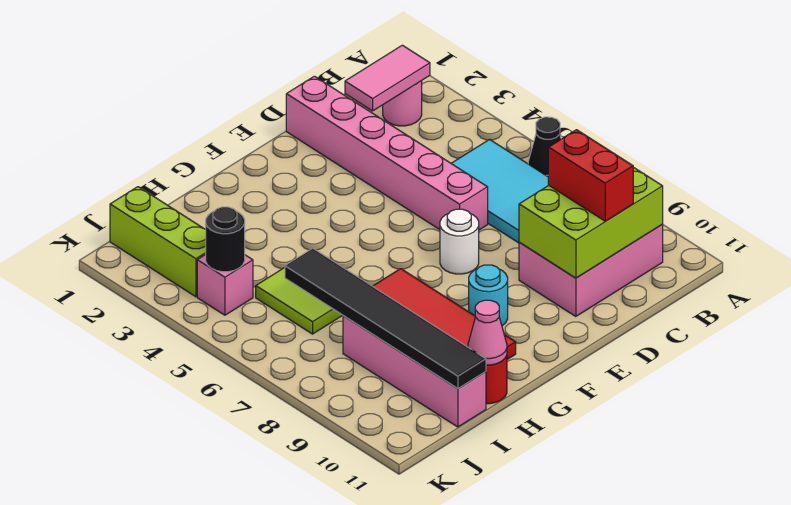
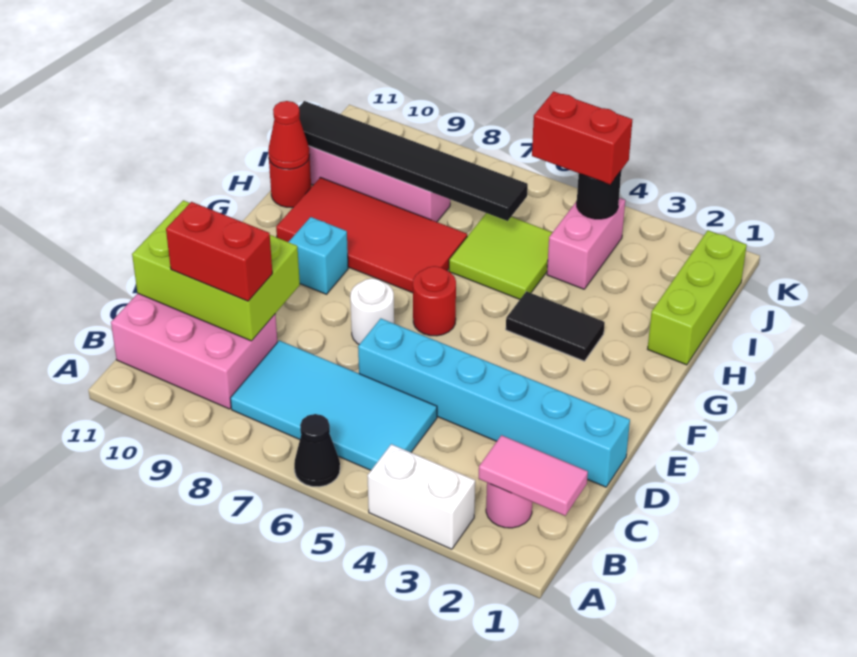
none -> white 1x2 brick [367,444,475,549]
pink 1x2 tile [345,45,430,111] -> pink 1x2 tile turned to [479,435,588,516]
pink 2x3 brick [519,224,663,316] -> pink 2x3 brick turned to [111,294,277,409]
lime 2x3 brick [519,167,663,278] -> lime 2x3 brick turned to [132,200,300,341]
pink 1x6 brick [286,76,488,230] -> cyan 1x6 brick [358,319,630,487]
none -> red 1x1 round brick [413,266,456,336]
cyan 1x1 round brick [469,265,508,326] -> cyan 1x1 brick [289,217,348,294]
none -> black 1x2 tile [506,291,605,361]
pink 1x1 cone [468,300,507,365] -> red 1x1 cone [268,101,310,169]
lime 1x3 brick [110,187,206,297] -> lime 1x3 brick turned to [648,230,747,365]
pink 1x1 brick [197,255,253,315] -> pink 1x2 brick [547,198,625,289]
none -> red 1x2 brick [532,91,632,184]

